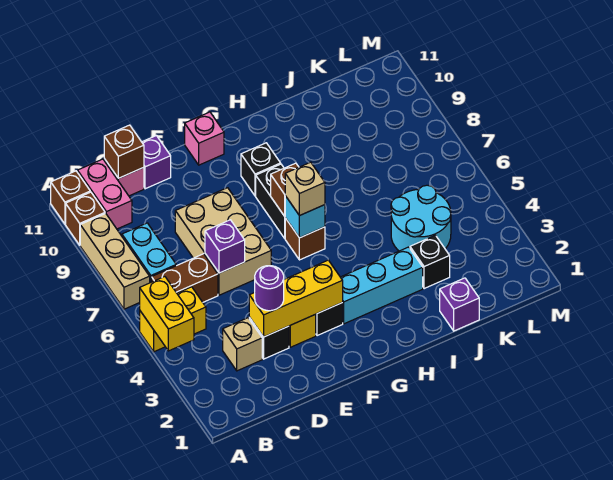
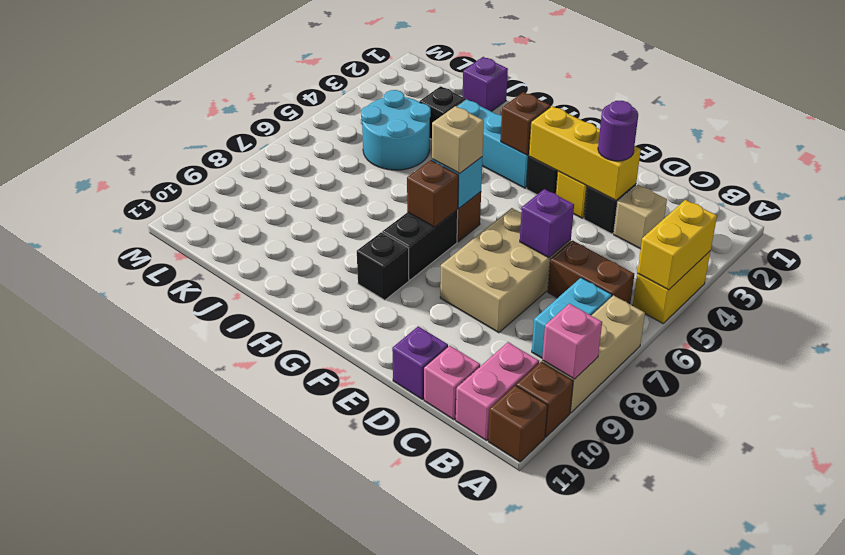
yellow 1x2 brick [140,287,206,352] -> yellow 1x2 brick turned to [633,251,710,323]
brown 1x1 brick [104,125,144,178] -> brown 1x1 brick moved to [501,92,550,155]
pink 1x1 brick [185,112,224,165] -> pink 1x1 brick moved to [542,304,602,379]

